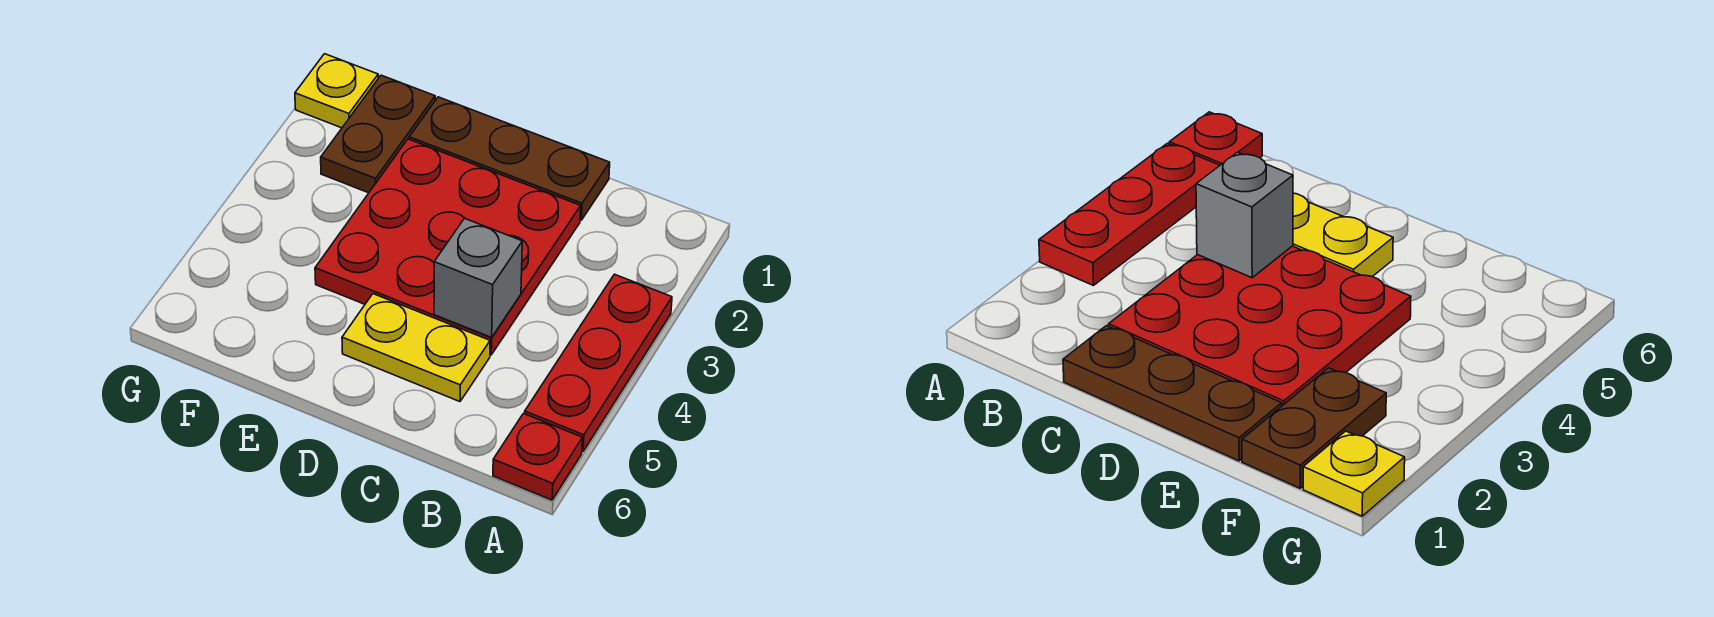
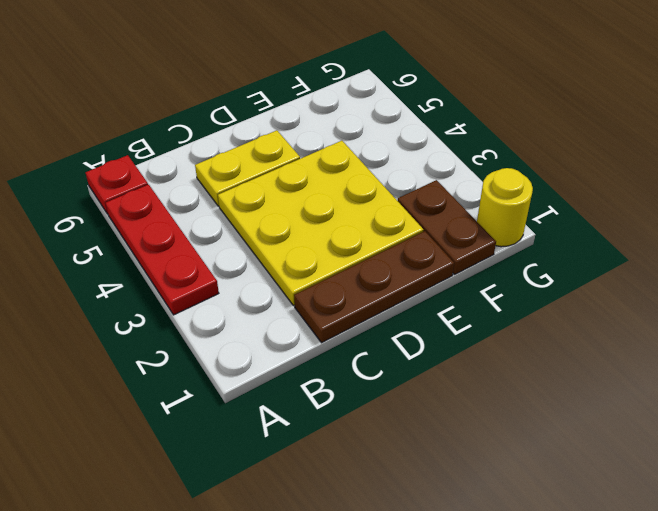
red 3x3 plate [315,139,581,355] -> yellow 3x3 plate [218,141,423,306]
grey 1x1 brick [434,218,522,337] -> none
yellow 1x1 plate [295,54,378,128] -> yellow 1x1 round brick [477,168,533,247]

